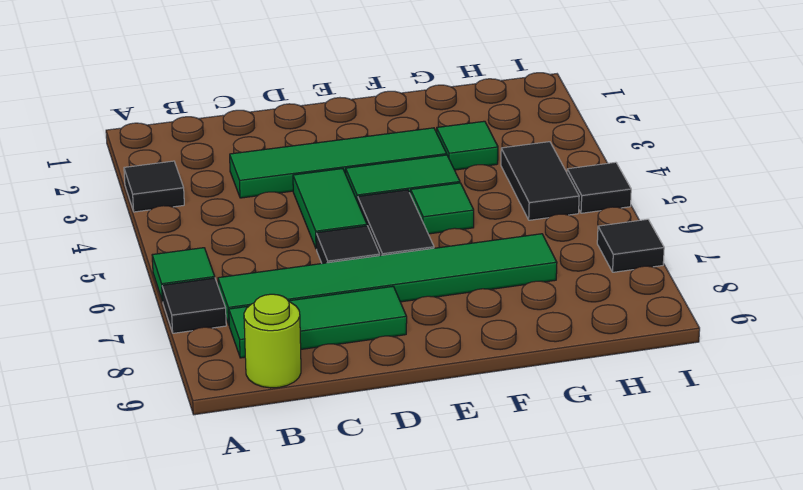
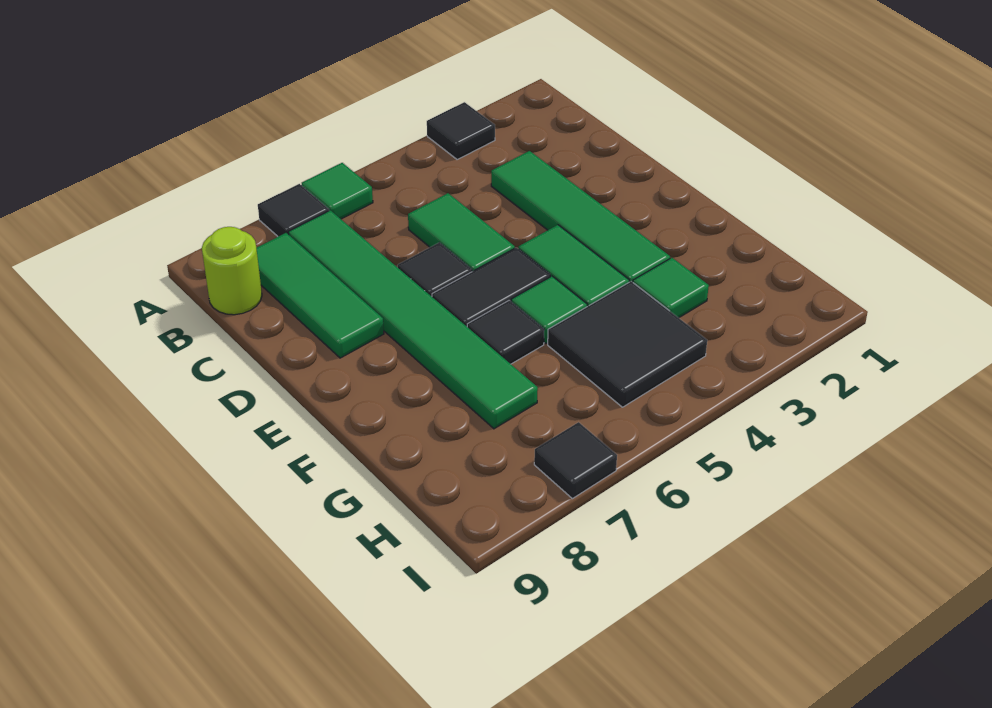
green 1x2 tile [293,169,367,249] -> green 1x2 tile turned to [408,193,515,271]
black 1x2 tile [501,142,579,220] -> black 2x2 tile [548,281,707,407]
black 1x1 tile [567,162,631,213] -> black 1x1 tile moved to [467,300,544,364]

